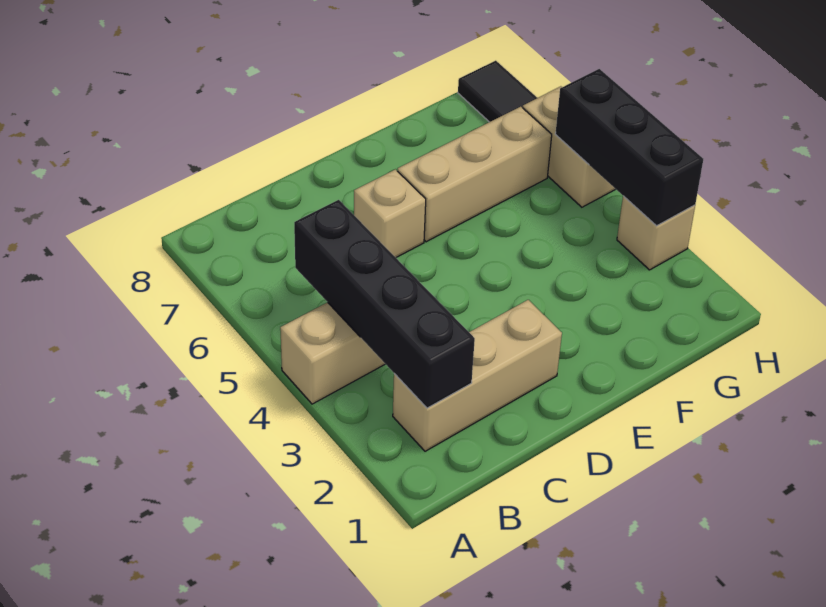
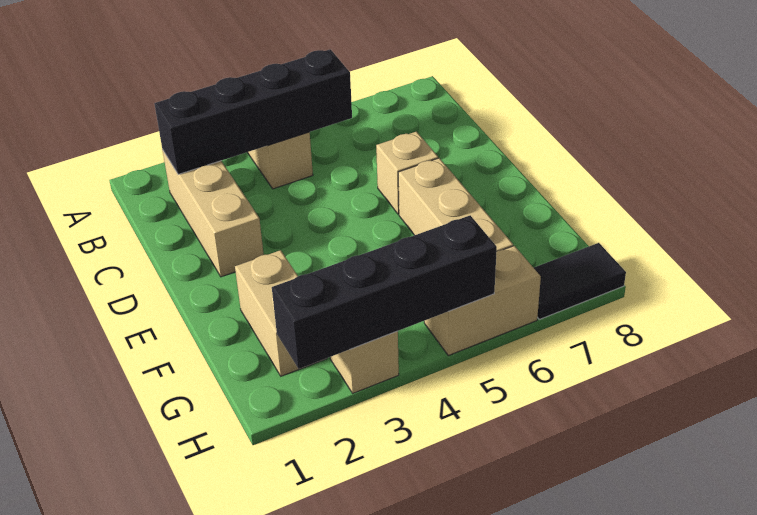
none -> tan 1x2 brick [235,250,327,376]
black 1x3 brick [555,69,703,226] -> black 1x4 brick [272,215,497,369]

